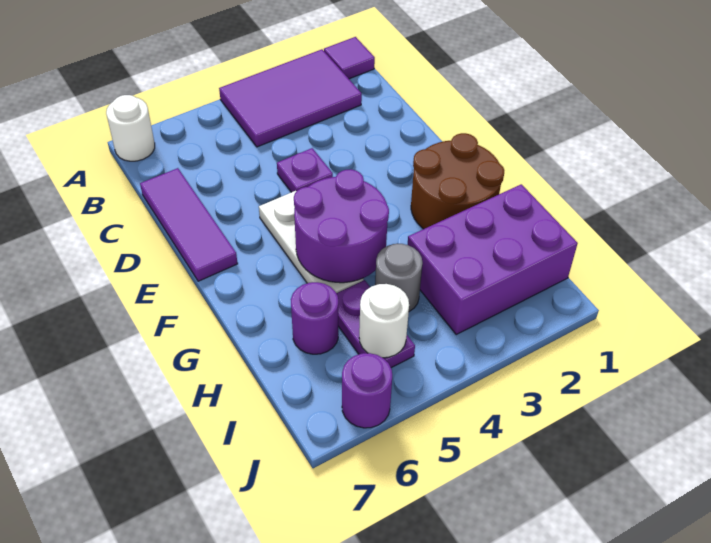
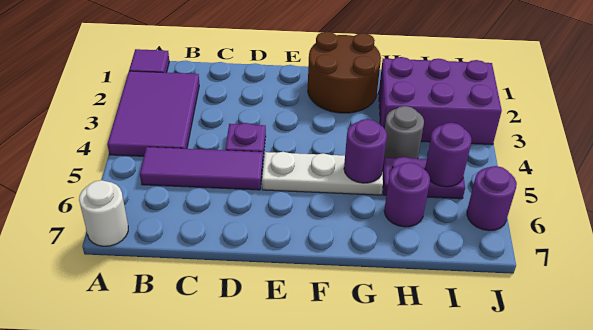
purple 1x3 tile [140,168,238,281] -> purple 1x3 tile moved to [140,147,263,190]
purple 2x2 round brick [294,169,389,283] -> purple 1x1 round brick [344,119,387,183]
purple 2x3 brick [408,184,578,334] -> purple 2x3 brick turned to [379,57,502,145]
white 1x1 round brick [359,284,409,358] -> purple 1x1 round brick [425,123,471,187]

